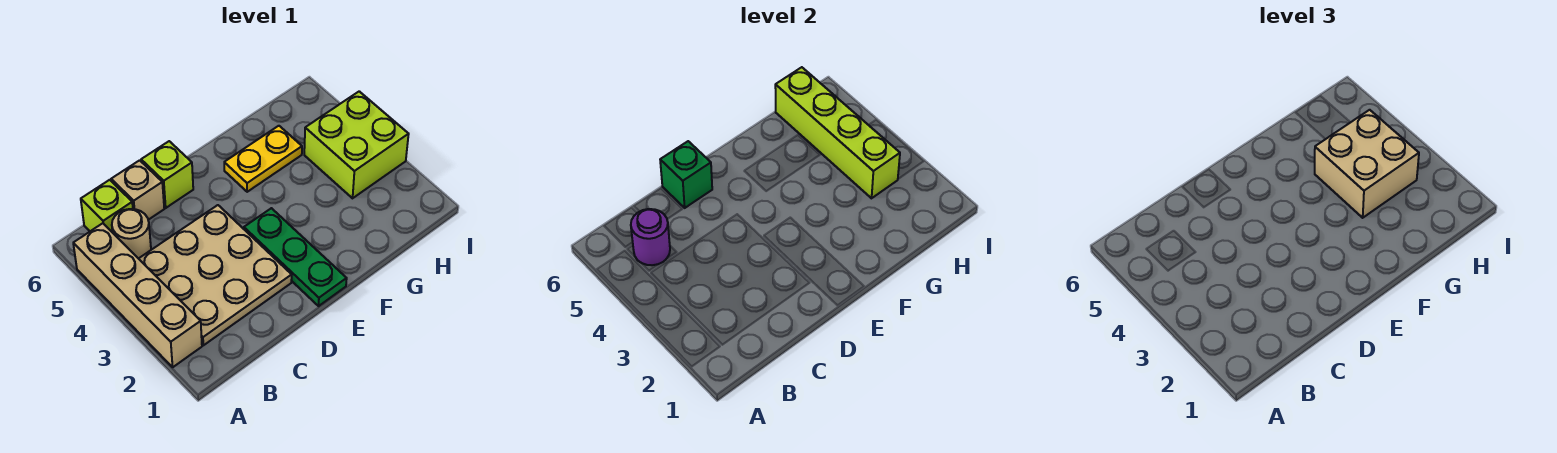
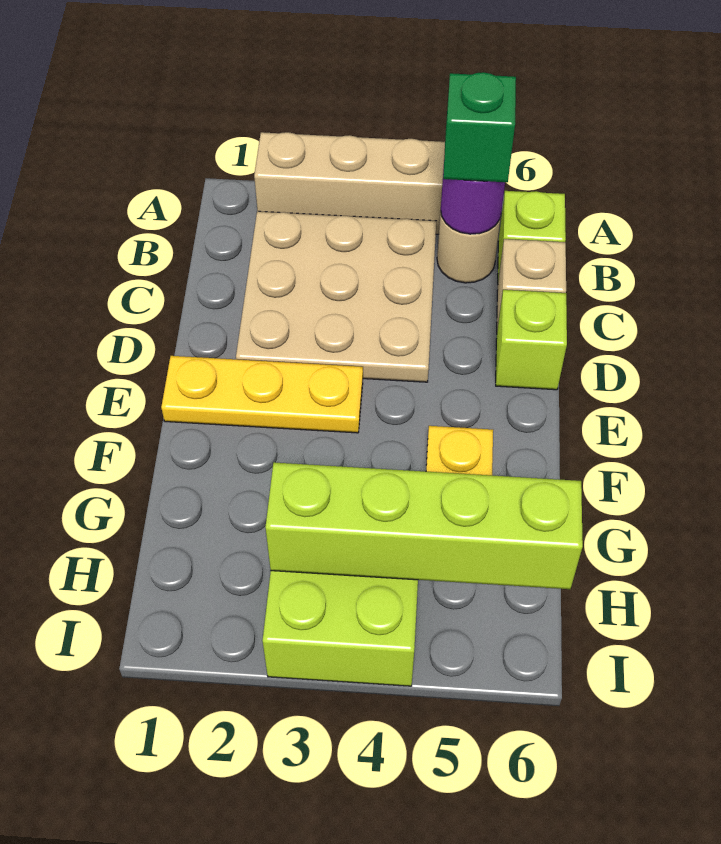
green 1x1 brick [660,141,712,208] -> green 1x1 brick moved to [443,72,516,182]
green 1x3 plate [244,208,347,306] -> yellow 1x3 plate [161,356,363,433]
tan 2x2 brick [1315,110,1419,218] -> none

